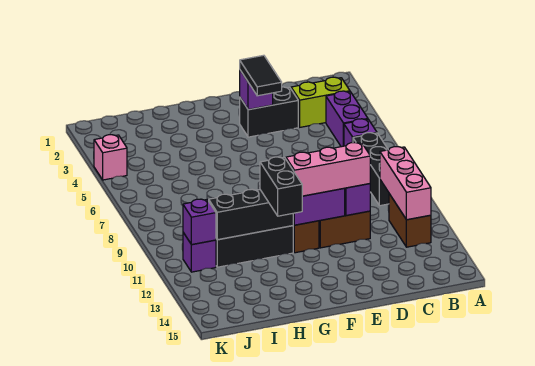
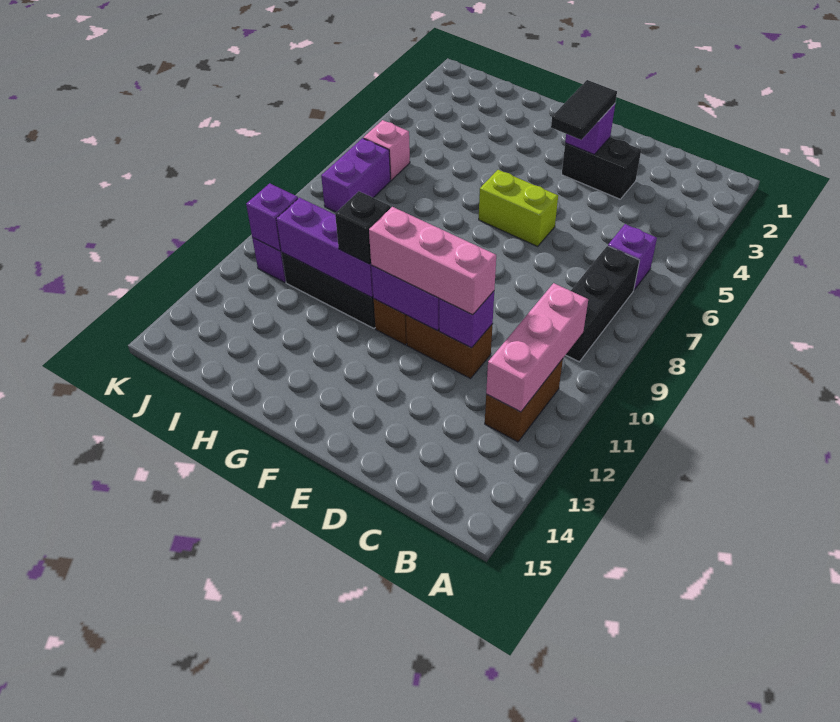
lime 1x2 brick [291,77,350,127] -> lime 1x2 brick moved to [479,170,558,246]
purple 1x2 brick [326,91,368,147] -> purple 1x2 brick moved to [321,138,391,212]
black 1x3 brick [209,189,293,240] -> purple 1x3 brick [276,198,373,297]
black 1x2 brick [260,157,302,216] -> black 1x1 brick [335,191,391,264]
pink 1x1 brick [94,135,127,180] -> pink 1x1 brick moved to [363,120,410,180]

